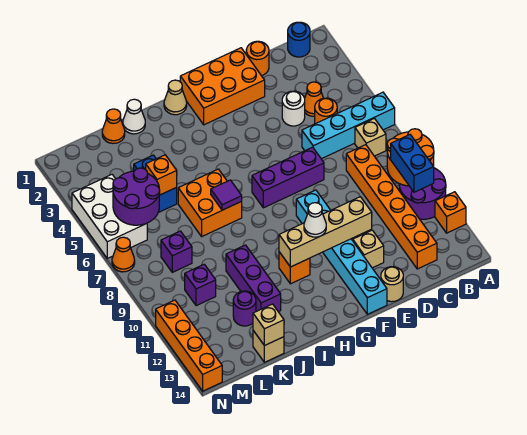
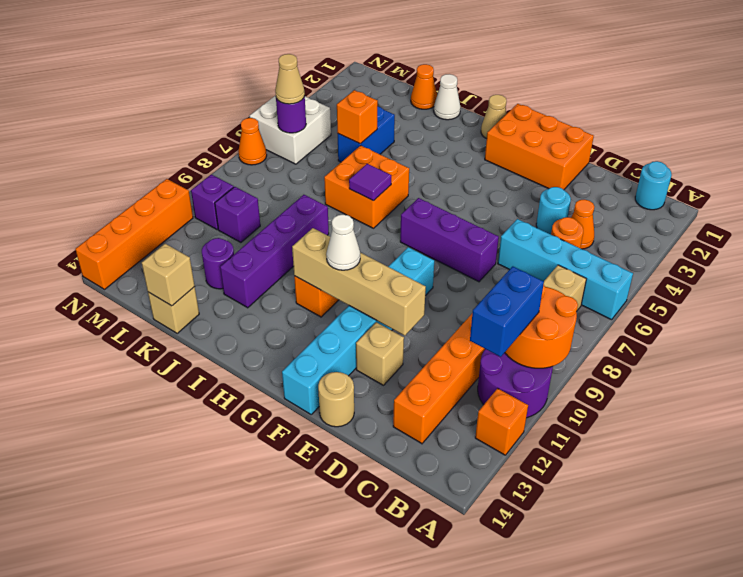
blue 1x1 round brick [288,22,310,57] -> cyan 1x1 round brick [635,161,672,210]
orange 1x1 round brick [246,41,269,76] -> none
white 1x1 round brick [282,91,305,126] -> cyan 1x1 round brick [536,187,571,234]
purple 1x3 brick [226,245,281,312] -> purple 1x4 brick [220,195,329,308]
purple 2x2 round brick [113,168,160,225] -> purple 1x1 round brick [276,96,306,133]
purple 1x1 brick [161,231,192,272] -> purple 1x1 brick moved to [191,174,234,229]
white 2x3 brick [72,175,147,258] -> white 2x2 brick [250,96,331,164]
none -> tan 1x1 cone [275,54,305,104]

